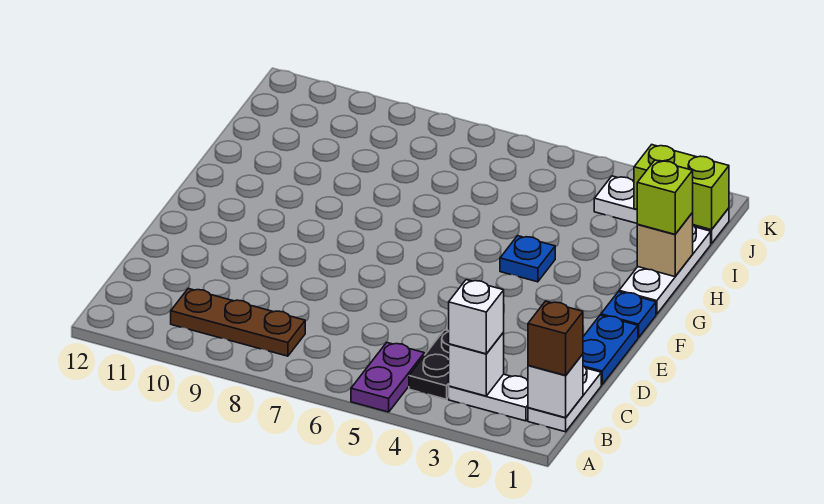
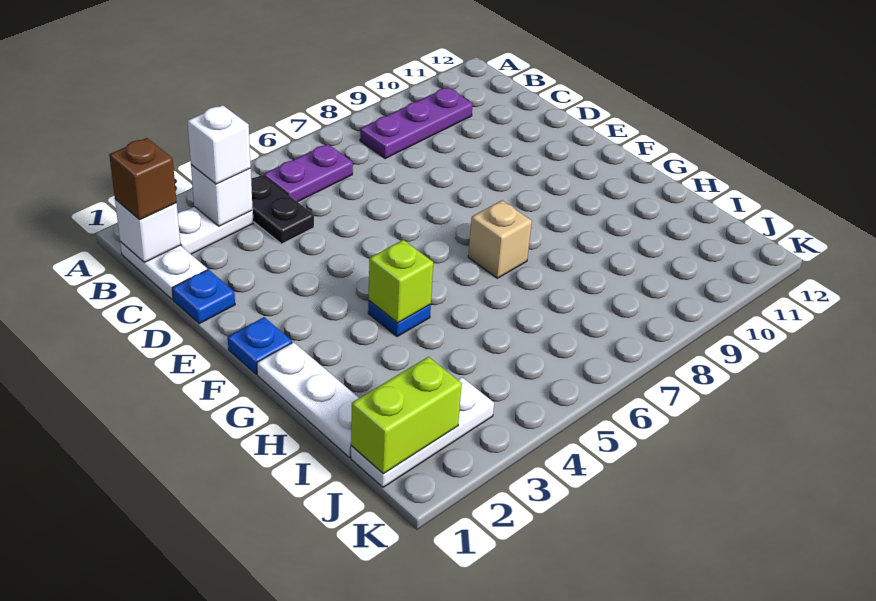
purple 1x2 plate [351,343,424,412] -> purple 1x2 plate turned to [264,144,353,202]
brown 1x3 plate [171,288,305,356] -> purple 1x3 plate [360,87,473,159]
blue 1x2 plate [583,315,638,385] -> blue 1x1 plate [172,269,235,324]
tan 1x1 brick [637,213,693,277] -> tan 1x1 brick moved to [468,200,532,278]
lime 1x1 brick [637,160,693,234] -> lime 1x1 brick moved to [369,240,433,323]

